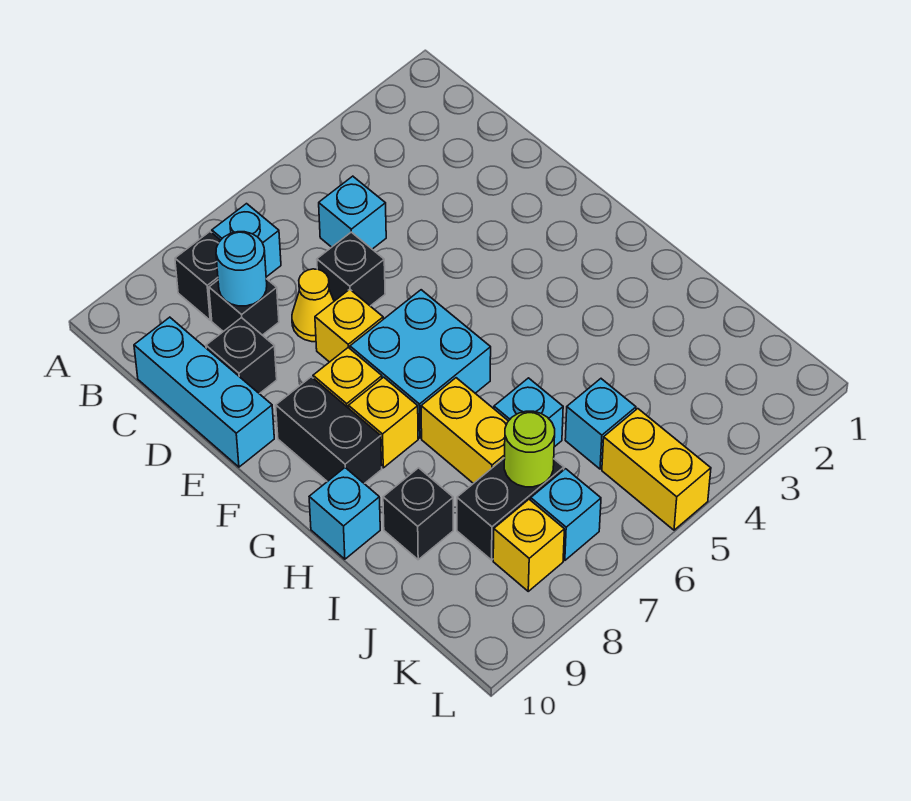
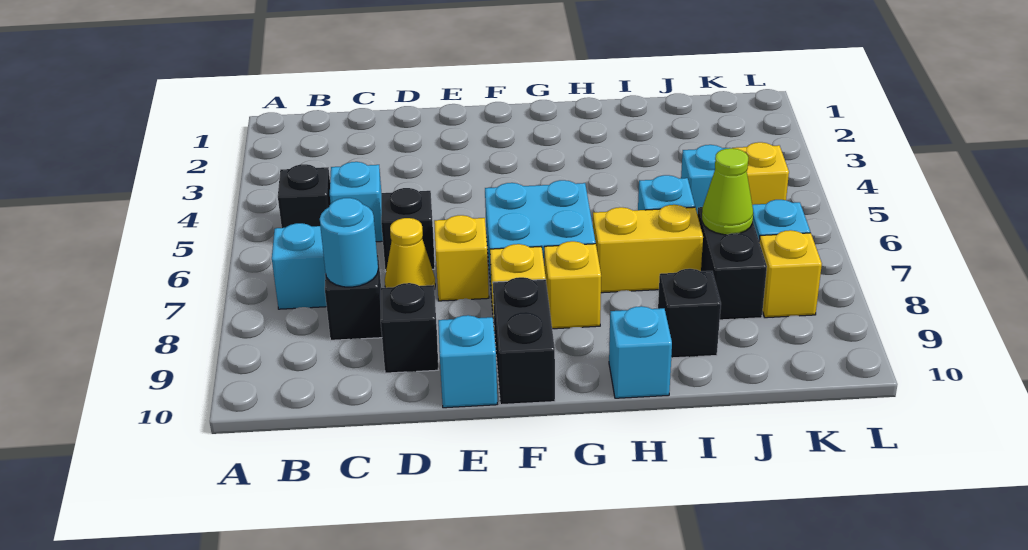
black 1x1 brick [175,232,221,320] -> black 1x1 brick moved to [278,164,331,228]
cyan 1x3 brick [134,317,274,467] -> cyan 1x1 brick [438,315,497,408]
black 1x2 brick [276,377,382,484] -> black 1x2 brick turned to [493,277,555,405]
lime 1x1 round brick [504,411,555,487] -> lime 1x1 cone [702,148,753,235]
yellow 1x2 brick [602,409,711,530] -> yellow 1x1 brick [733,142,789,205]

